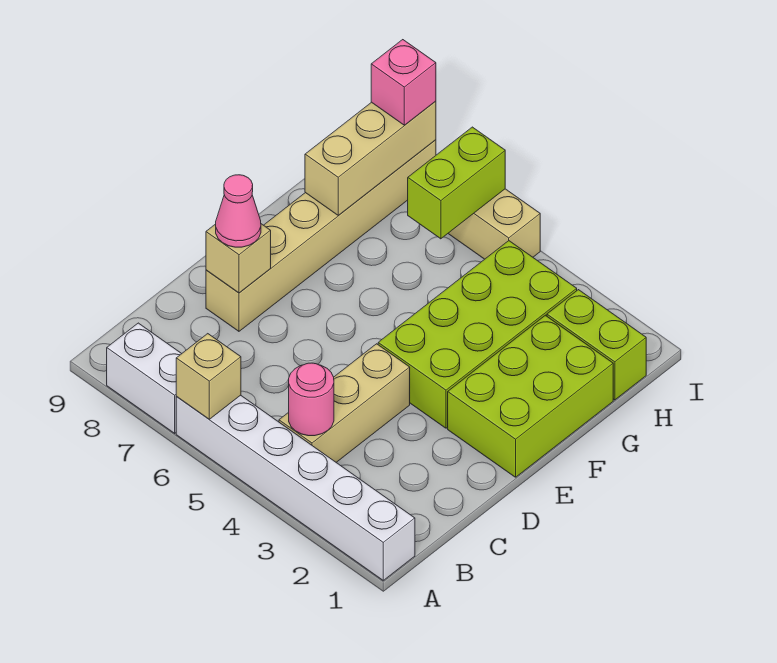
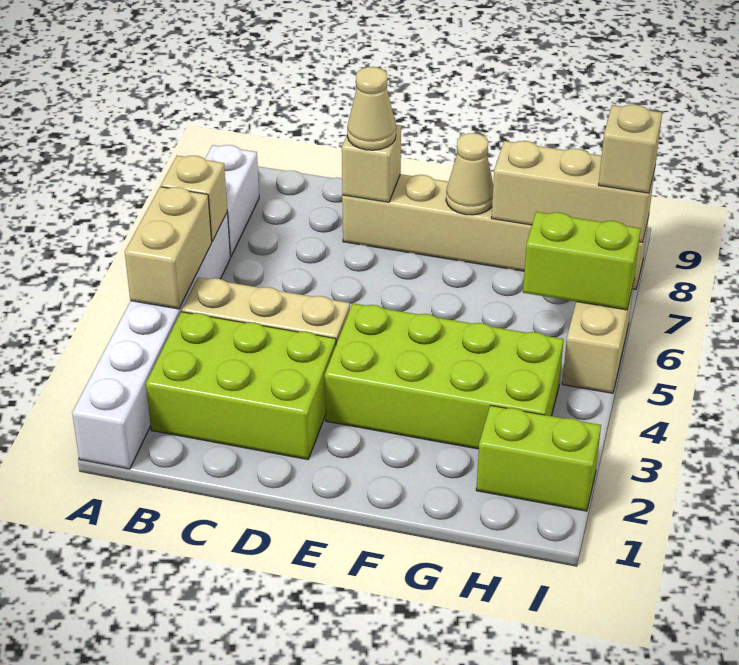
none -> tan 1x2 brick [125,187,212,309]
pink 1x1 round brick [289,363,334,436] -> none
pink 1x1 cone [216,175,261,247] -> tan 1x1 cone [347,67,396,150]
lime 2x3 brick [448,315,613,477] -> lime 2x3 brick moved to [146,312,336,459]
none -> tan 1x1 cone [446,133,493,215]
lime 1x2 brick [547,290,646,400] -> lime 1x2 brick turned to [476,405,601,511]
pink 1x1 brick [371,40,436,125] -> tan 1x1 brick [599,105,662,193]

